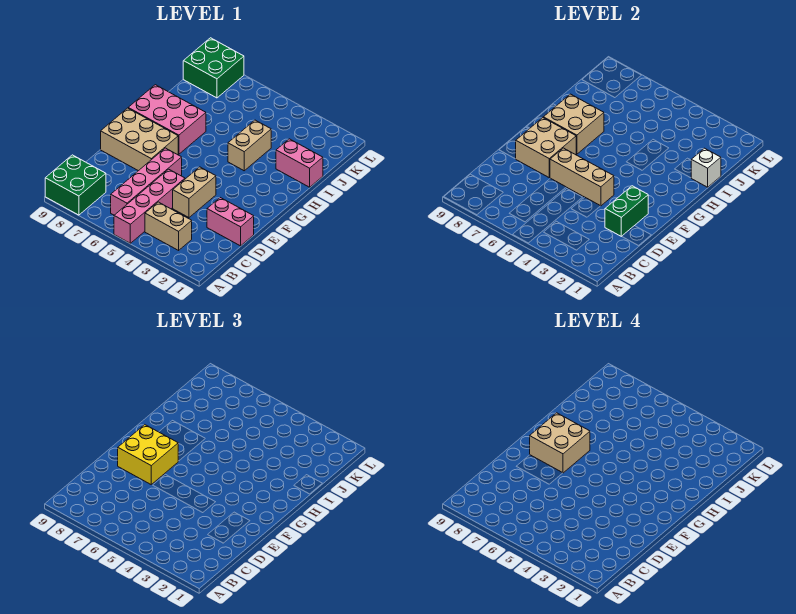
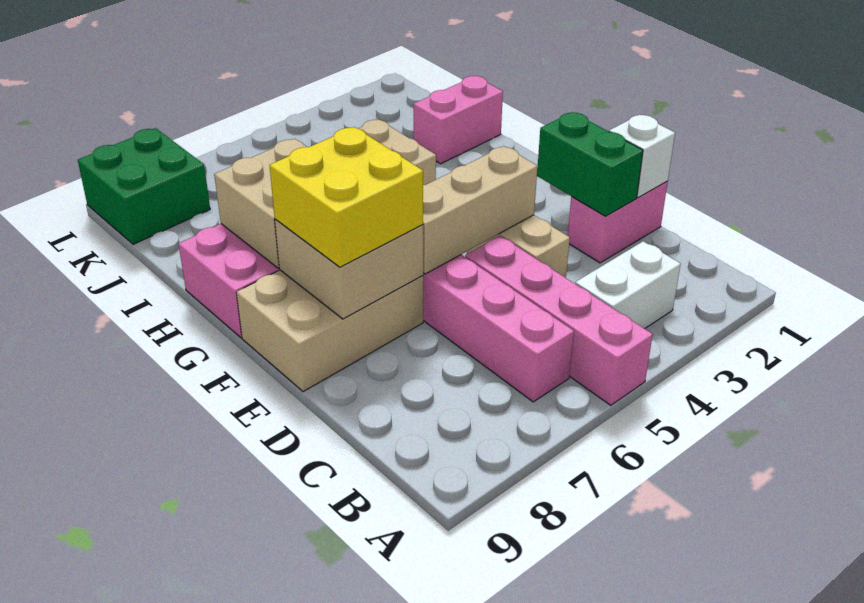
green 2x2 brick [45,155,106,215] -> none
tan 1x2 brick [145,202,192,250] -> white 1x2 brick [575,241,681,329]
tan 2x2 brick [530,413,590,473] -> none
white 1x1 brick [691,148,721,187] -> white 1x1 brick moved to [609,115,675,198]

